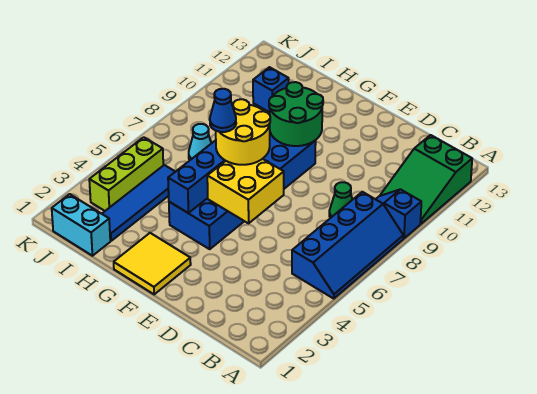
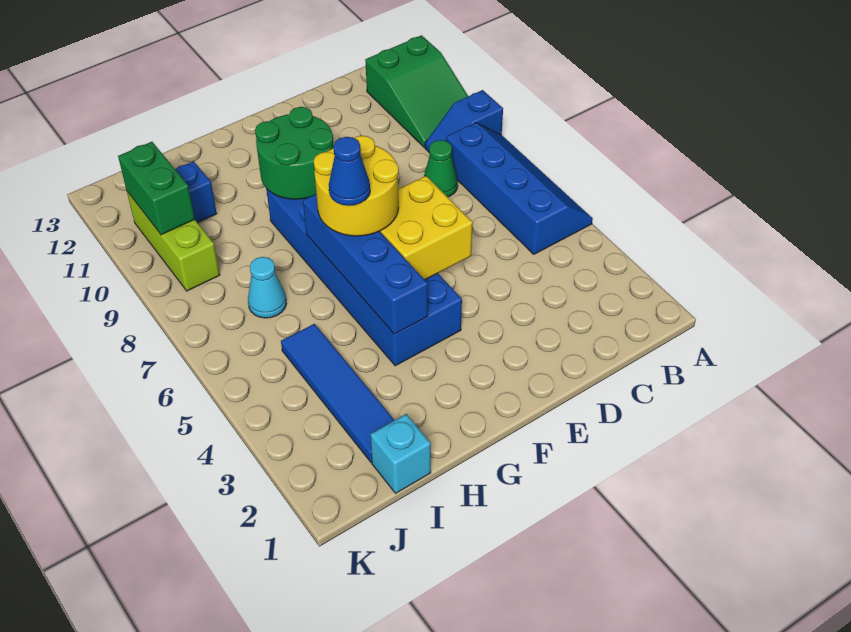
yellow 2x2 tile [114,233,191,294] -> none
cyan 1x2 brick [52,194,110,256] -> cyan 1x1 brick [370,414,431,493]
lime 1x3 brick [89,137,163,211] -> lime 1x3 brick moved to [127,192,220,291]
none -> green 1x2 brick [118,142,195,235]

